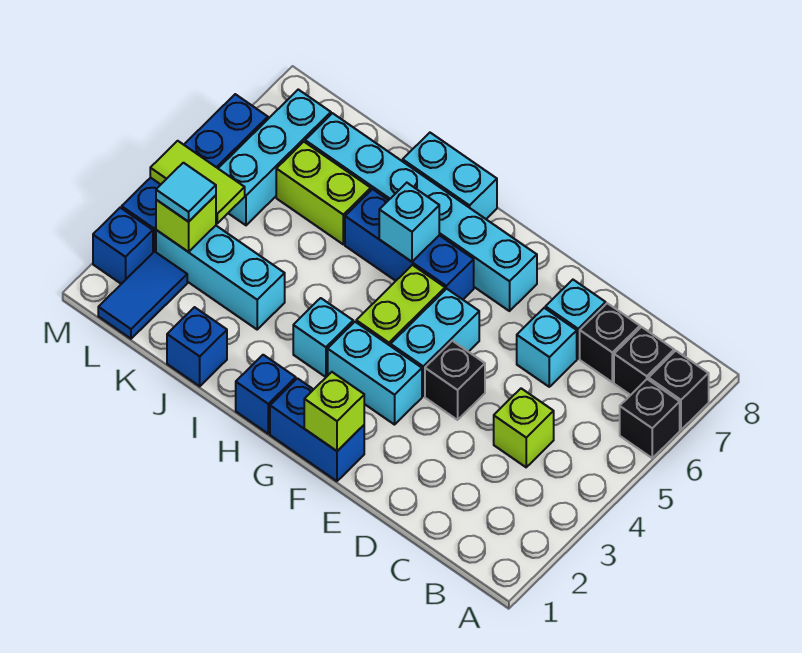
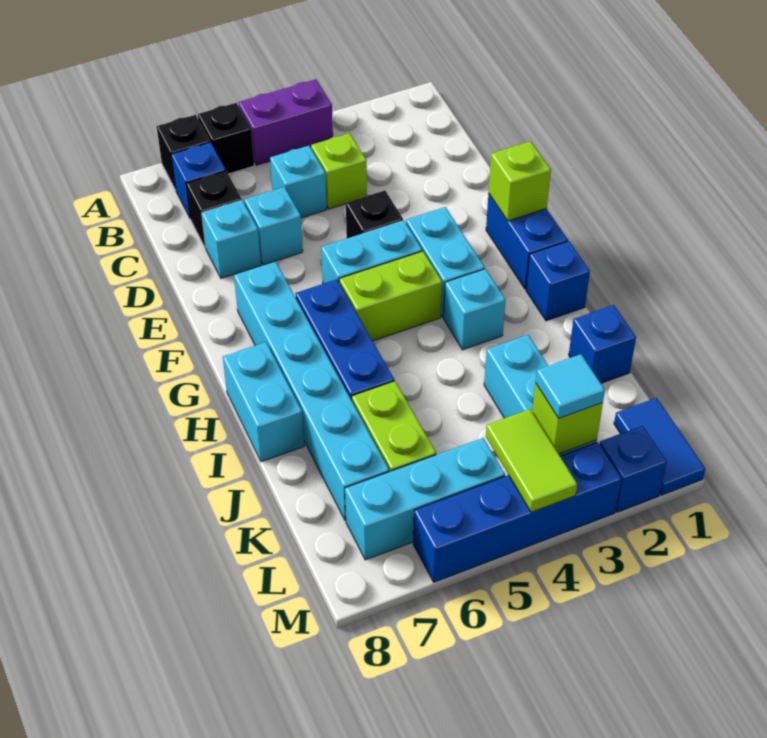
none -> purple 1x2 brick [238,79,333,165]
black 1x1 brick [614,327,674,395] -> blue 1x1 brick [171,142,226,219]
cyan 1x1 brick [379,183,439,262] -> cyan 1x1 brick moved to [270,146,327,218]
blue 1x2 tile [98,251,187,339] -> blue 1x2 tile turned to [614,398,705,495]

